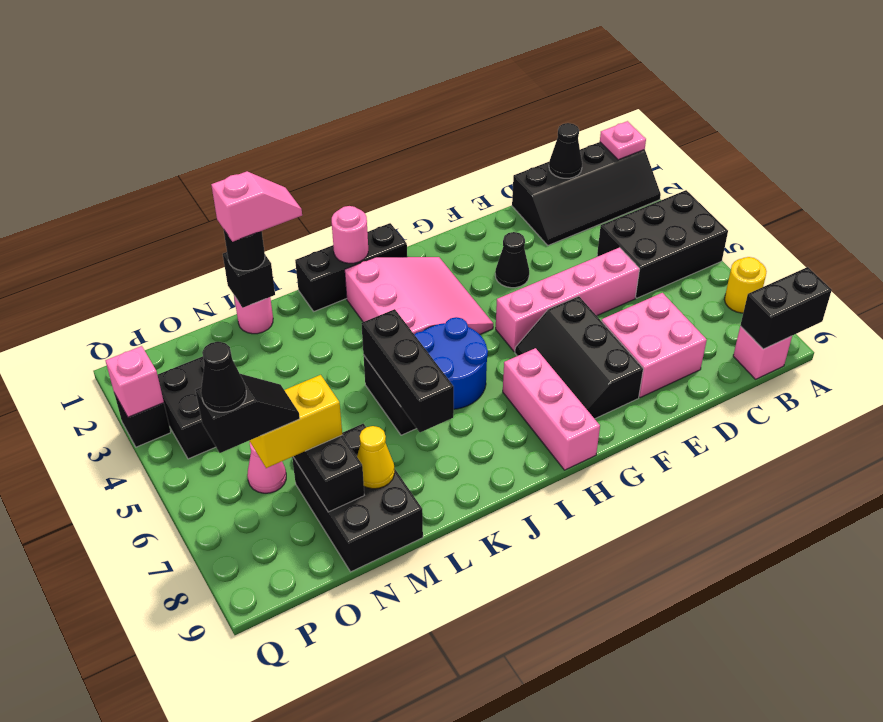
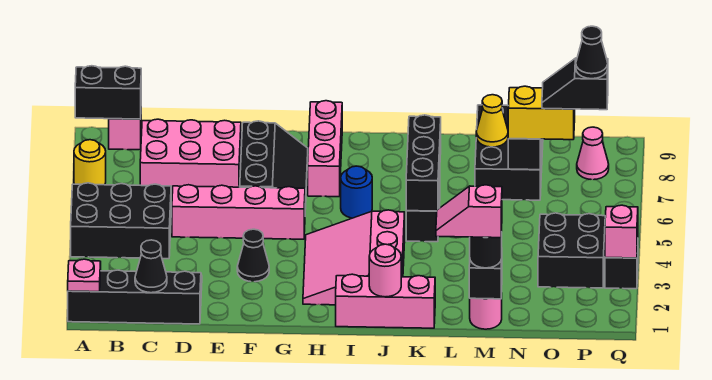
pink 2x2 brick [602,293,707,398] -> pink 2x3 brick [140,119,241,194]
black 1x3 brick [295,223,407,311] -> pink 1x3 brick [336,274,435,328]
blue 2x2 round brick [414,317,488,409] -> blue 1x1 round brick [341,166,372,218]
pink 1x1 cone [247,443,286,493] -> pink 1x1 cone moved to [577,127,609,180]

